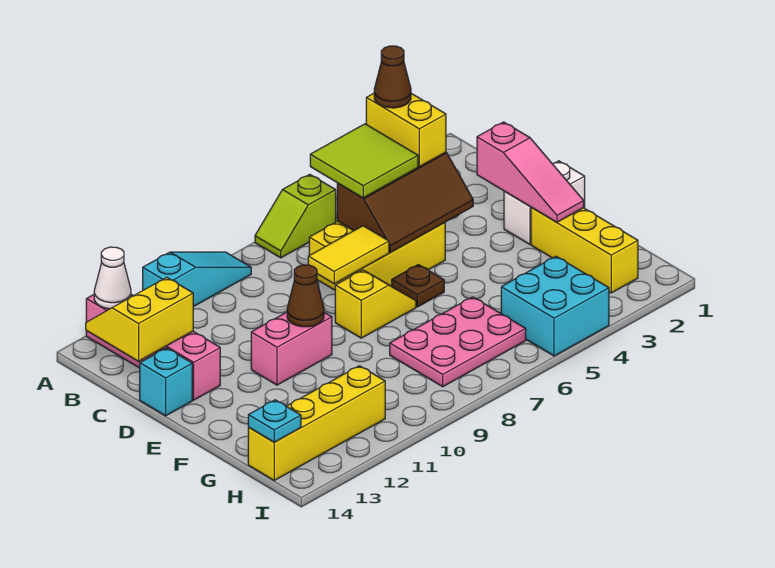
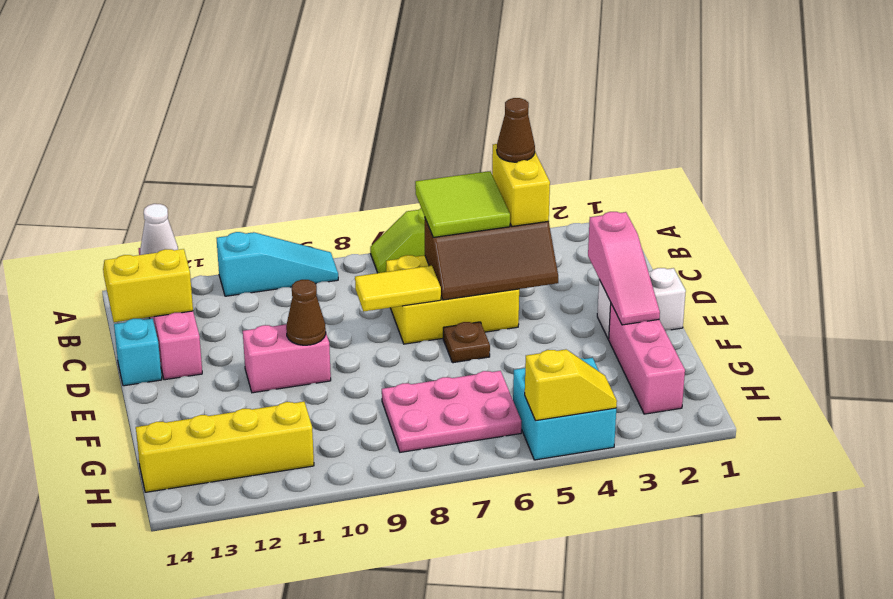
yellow 1x2 slope [335,270,416,338] -> yellow 1x2 slope moved to [525,349,617,421]
yellow 1x3 brick [531,207,638,293] -> pink 1x3 brick [609,304,685,414]
cyan 1x1 plate [248,400,301,442] -> none

